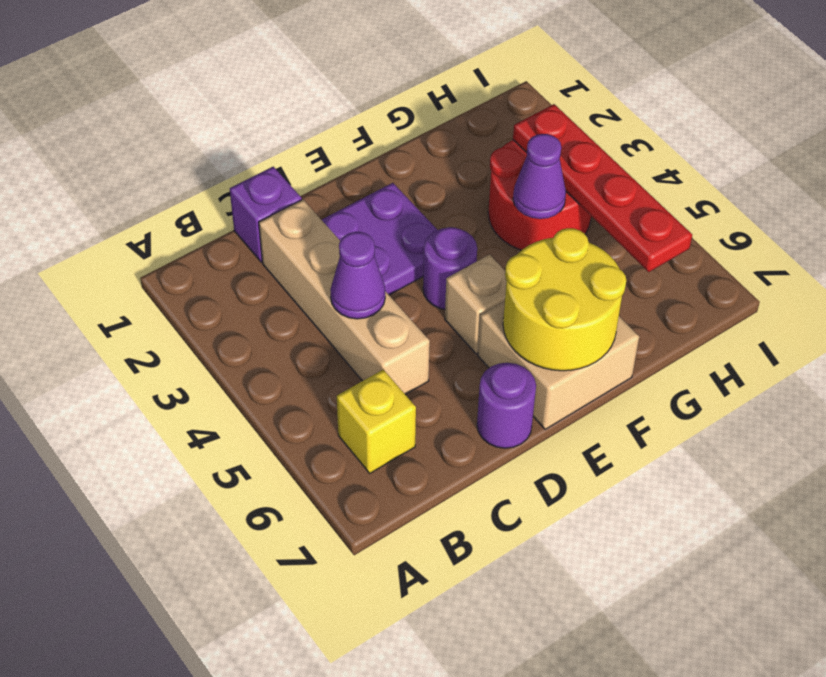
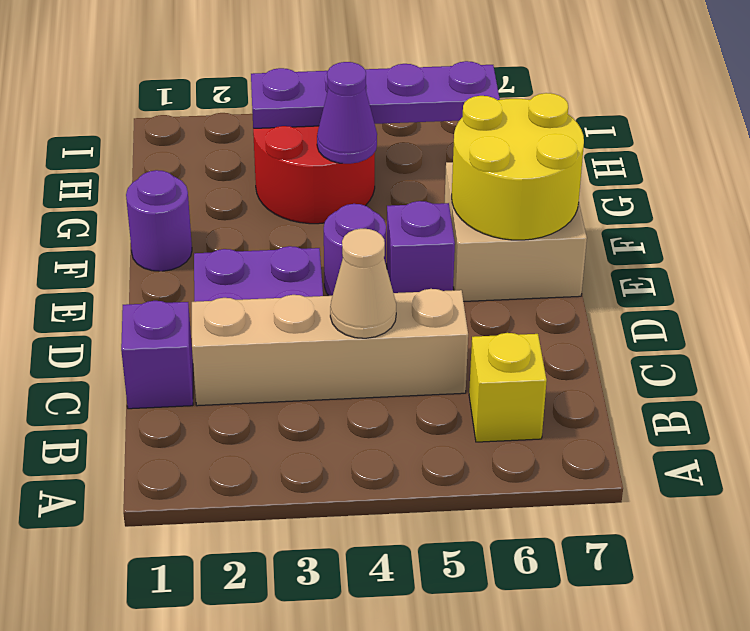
purple 1x1 cone [330,232,385,319] -> tan 1x1 cone [330,229,396,338]
purple 1x1 round brick [477,363,536,448] -> purple 1x1 round brick moved to [126,170,192,271]
tan 1x1 brick [445,255,506,354] -> purple 1x1 brick [387,201,455,293]
red 1x4 plate [513,104,692,272] -> purple 1x4 plate [251,61,500,128]

